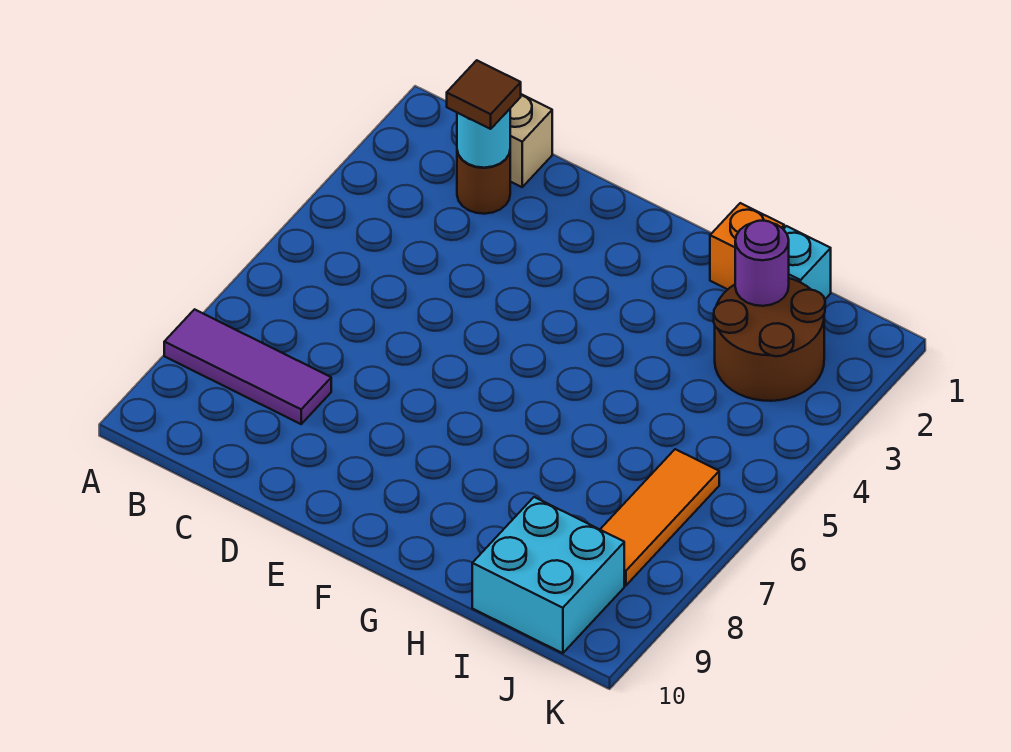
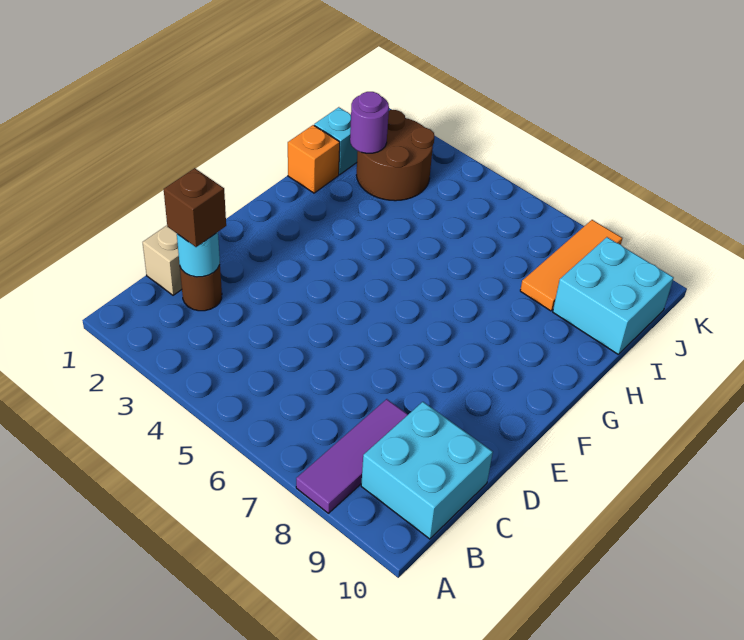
none -> cyan 2x2 brick [361,402,493,539]
brown 1x1 tile [447,60,521,129] -> brown 1x1 brick [164,168,226,247]
orange 1x3 tile [600,449,719,585] -> orange 1x3 tile turned to [520,220,622,311]

